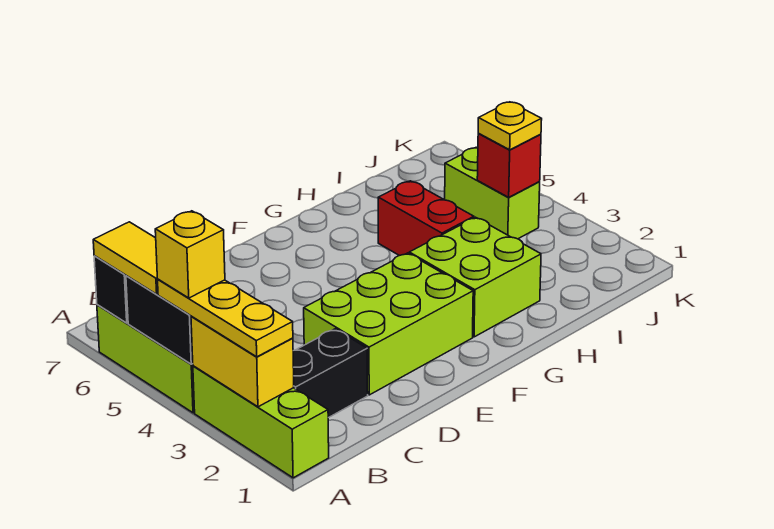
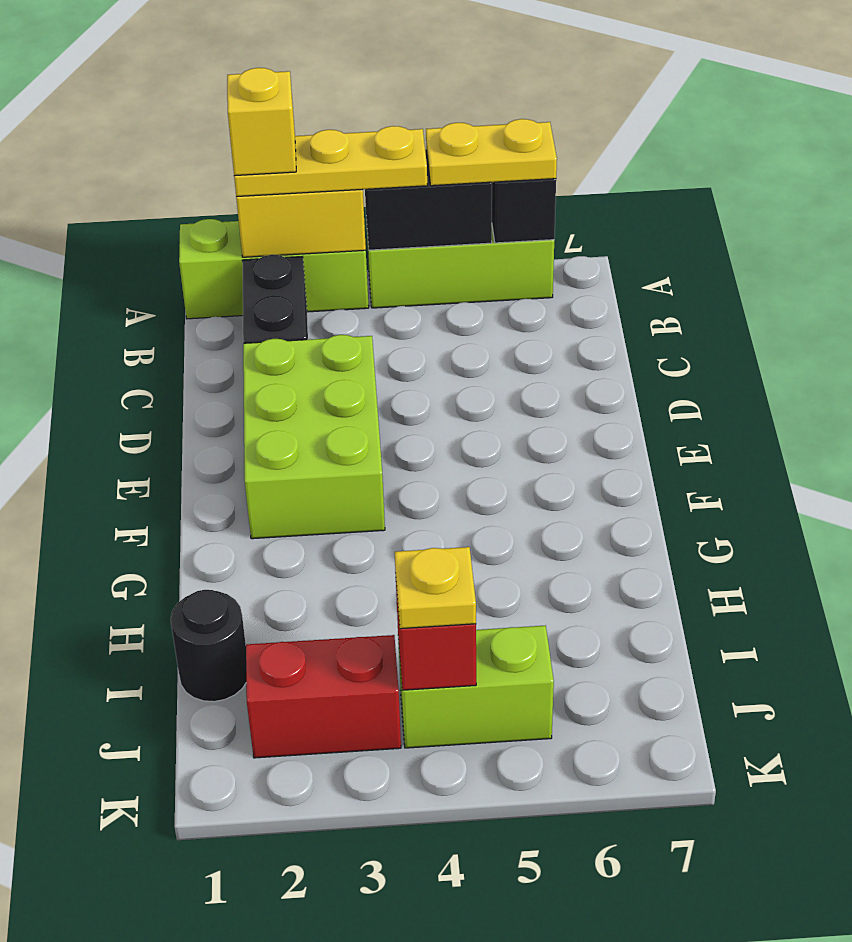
yellow 1x1 brick [155,211,225,298] -> yellow 1x1 brick moved to [227,68,296,176]
yellow 1x2 tile [93,222,158,294] -> yellow 1x2 plate [426,119,557,186]
lime 2x2 brick [409,217,541,337] -> none
red 1x2 brick [378,181,474,256] -> red 1x2 brick moved to [246,635,401,758]
none -> black 1x1 round brick [170,590,246,702]

